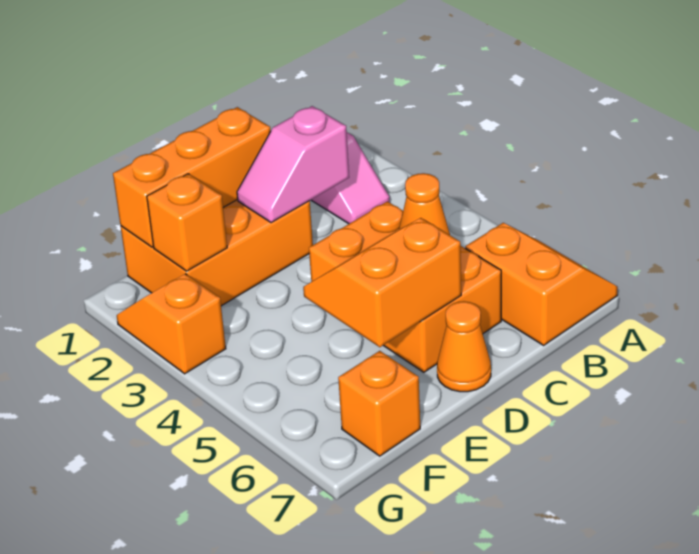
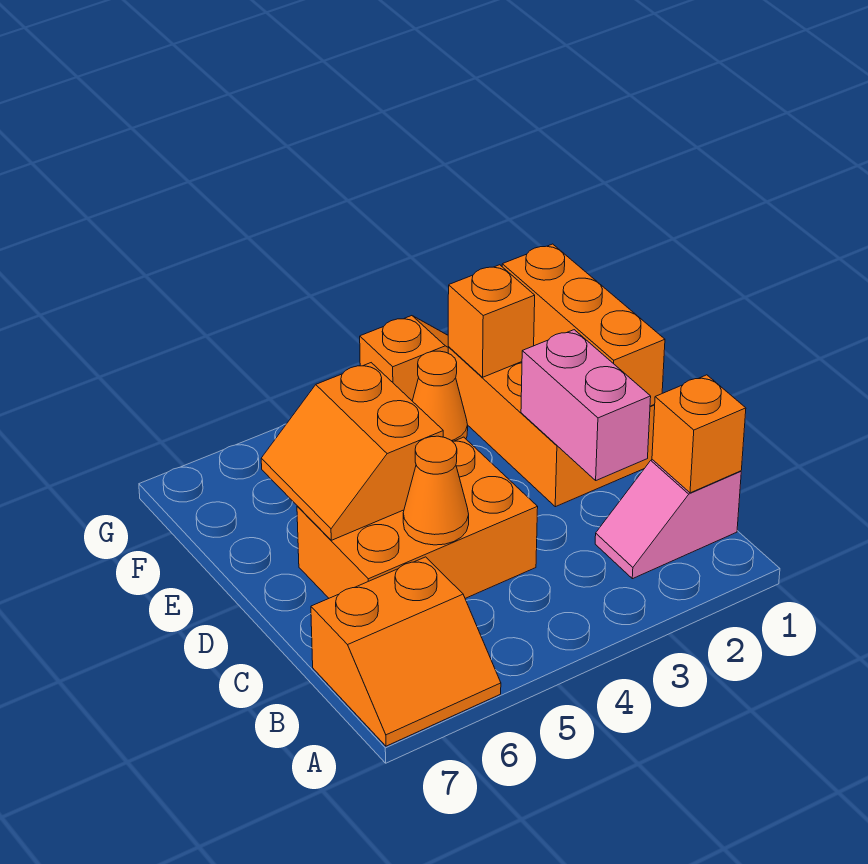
pink 1x2 slope [237,106,349,223] -> pink 1x2 brick [521,330,651,480]
orange 2x2 slope [303,218,461,347] -> orange 2x2 slope turned to [261,363,443,540]
orange 1x1 cone [437,301,491,392] -> orange 1x1 cone moved to [413,351,468,441]
orange 1x1 brick [338,351,420,456] -> orange 1x1 brick moved to [652,375,746,493]

